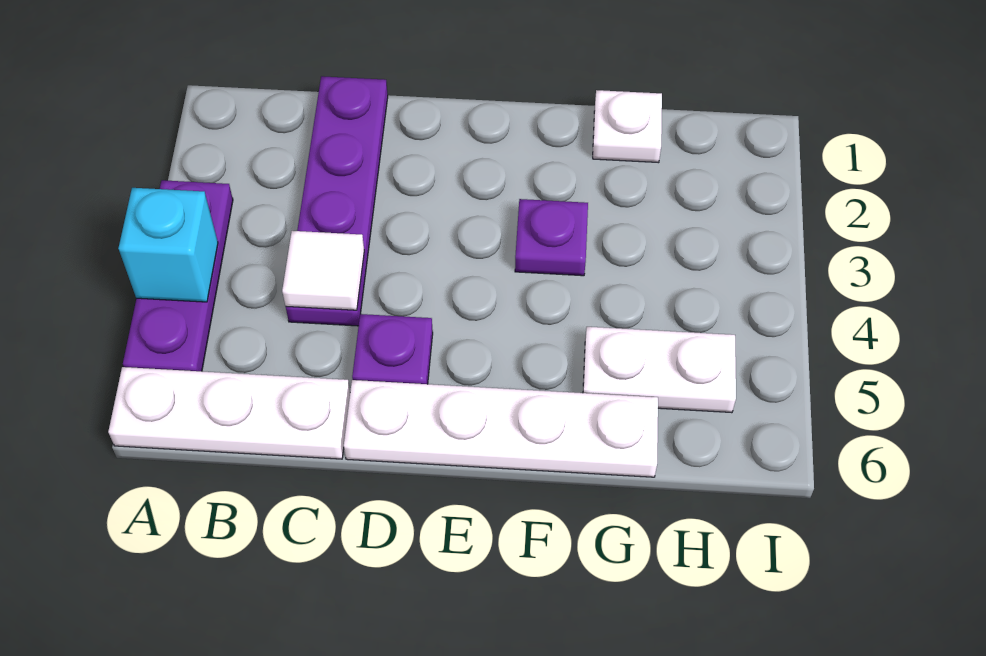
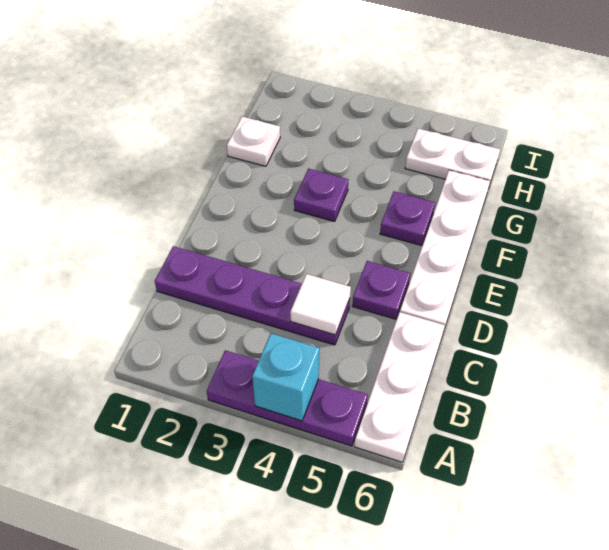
none -> purple 1x1 plate [380,191,435,246]
white 1x2 plate [583,327,736,413] -> white 1x2 plate turned to [405,129,500,185]

